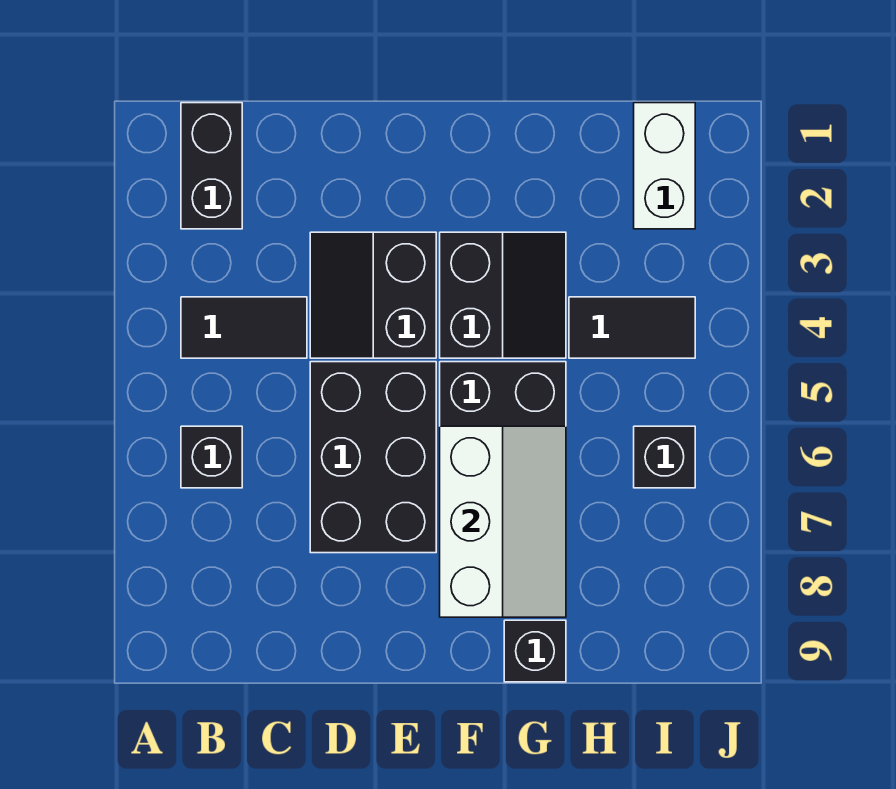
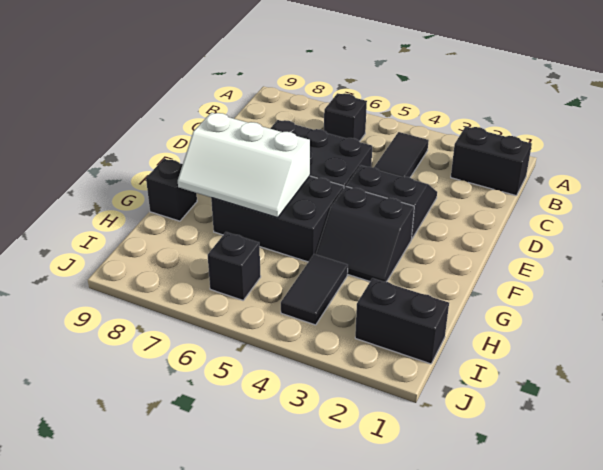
white 1x2 brick [634,103,695,229] -> black 1x2 brick [355,278,449,364]

